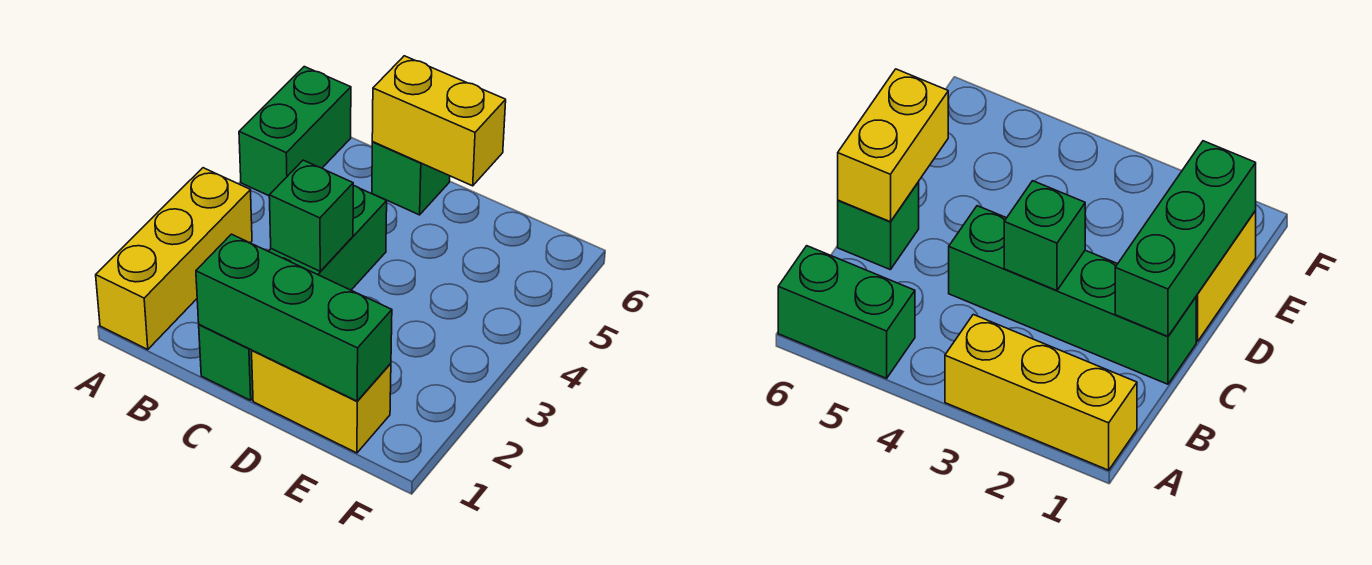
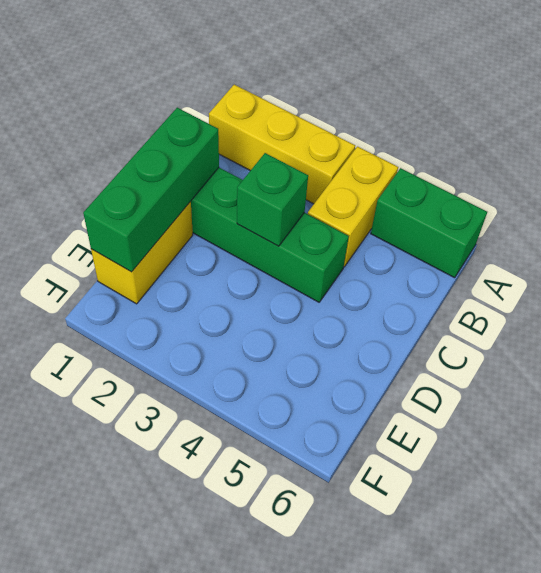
green 1x1 brick [372,142,450,215] -> none
yellow 1x2 brick [372,56,506,186] -> yellow 1x2 brick moved to [308,147,398,267]

